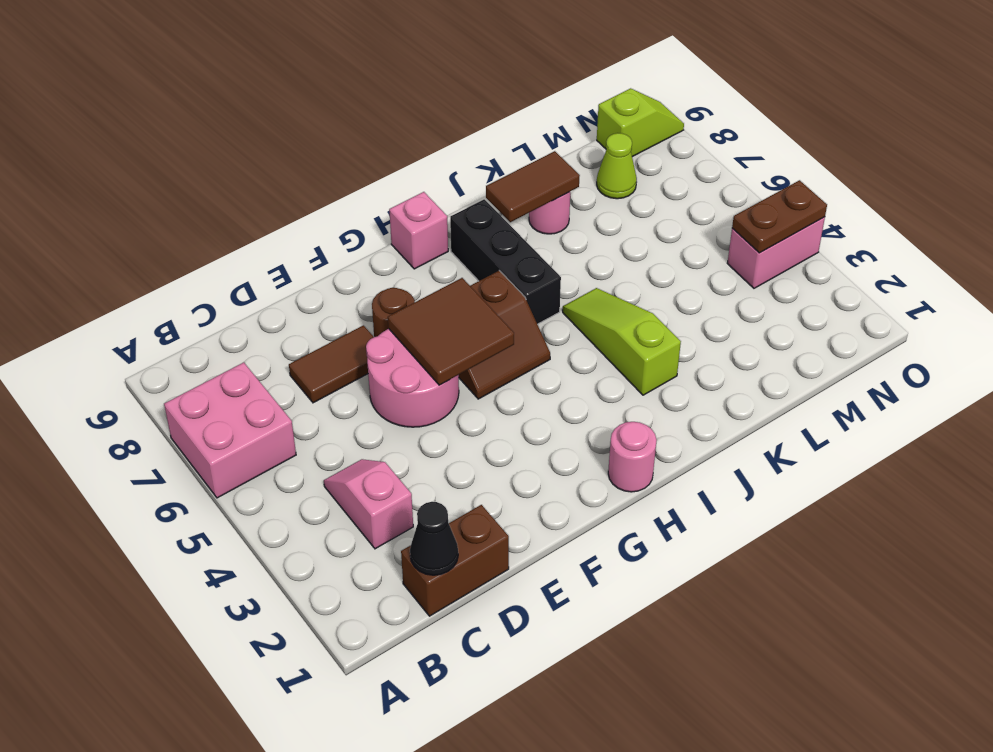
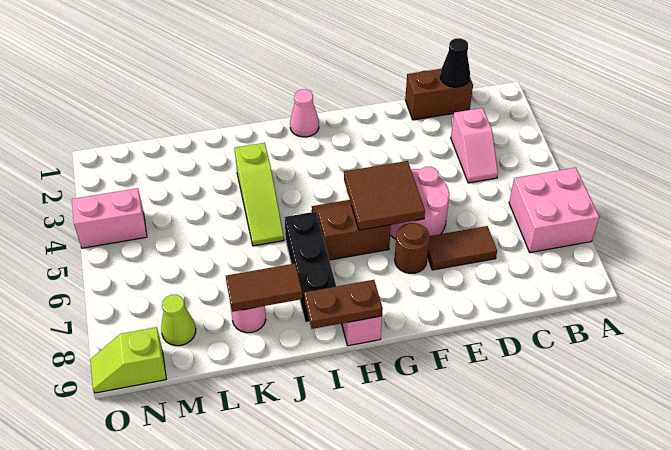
pink 1x1 round brick [608,422,656,492] -> pink 1x1 cone [290,89,319,137]
brown 1x2 plate [732,180,827,253] -> brown 1x2 plate moved to [304,280,383,329]

